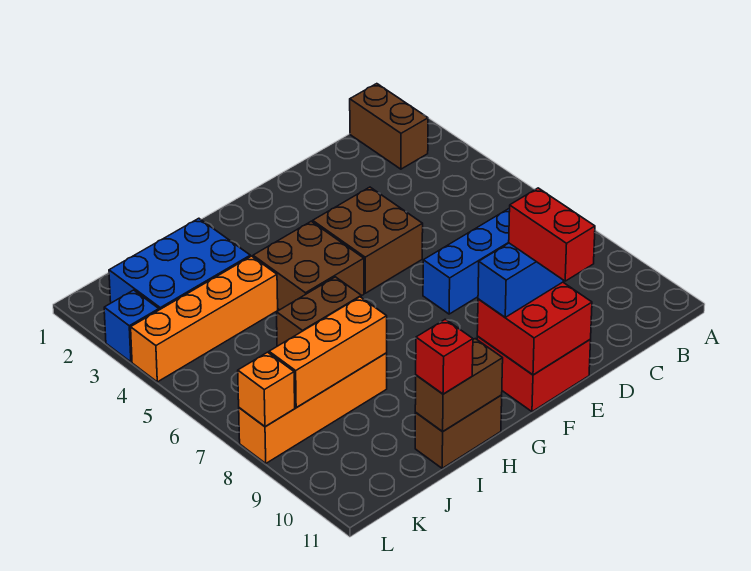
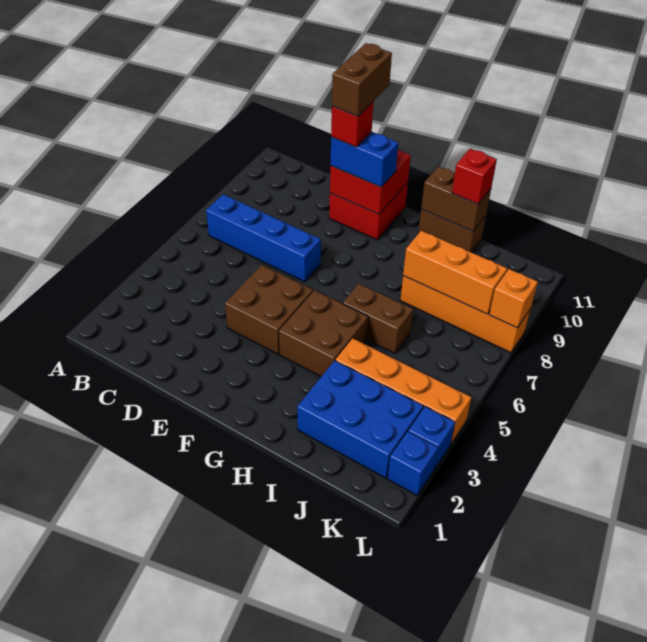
brown 1x2 brick [350,84,428,169] -> brown 1x2 brick moved to [332,43,392,116]
red 1x2 brick [509,188,595,281] -> red 1x1 brick [331,101,374,147]
none -> blue 1x1 brick [388,432,438,495]

